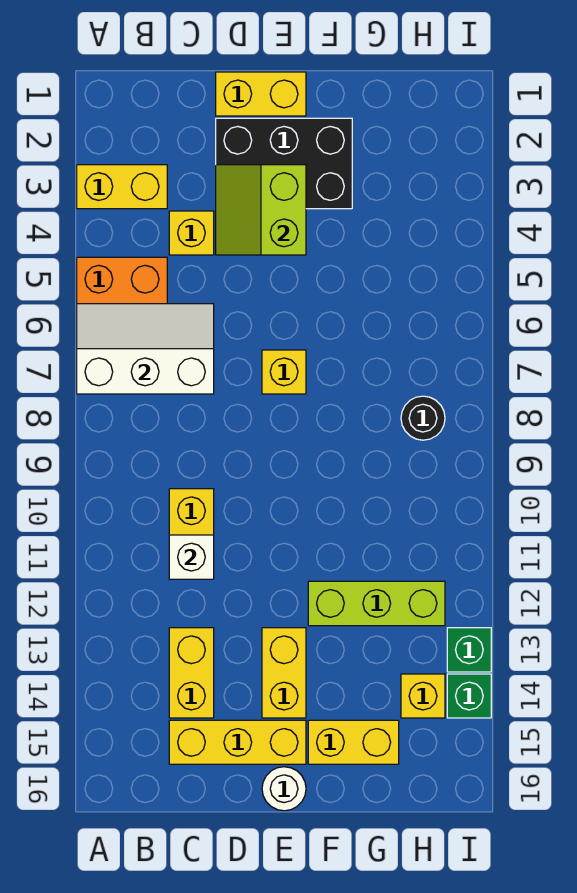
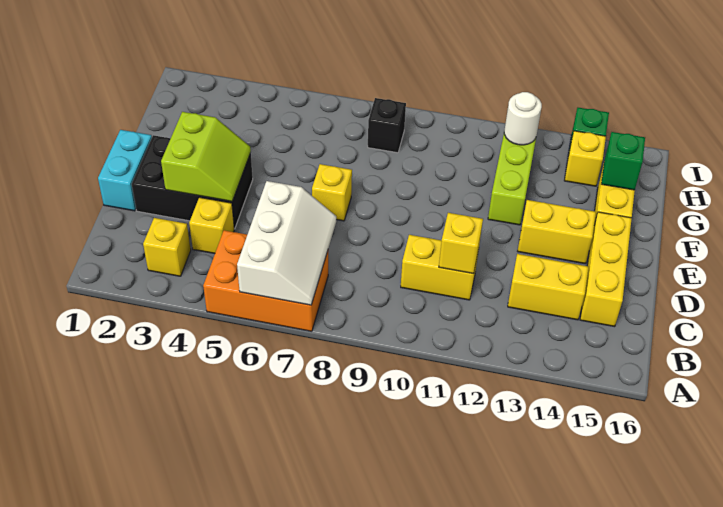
yellow 1x2 brick [77,165,167,209] -> yellow 1x1 brick [143,218,191,276]
white 2x3 slope [77,304,214,394] -> white 2x3 slope turned to [237,181,336,305]
white 1x1 brick [169,535,214,579] -> yellow 1x1 brick [439,213,483,274]
yellow 1x2 brick [216,72,306,116] -> cyan 1x2 brick [98,130,152,211]
black 2x3 brick [216,118,352,209] -> black 2x3 brick turned to [132,135,253,229]
lime 2x2 slope [216,165,306,255] -> lime 2x2 slope turned to [161,112,251,201]
white 1x1 round brick [262,767,306,811] -> white 1x1 round brick moved to [504,92,542,145]
black 1x1 round brick [401,396,445,440] -> black 1x1 brick [368,98,406,153]
green 1x1 brick [447,628,491,672] -> green 1x1 brick moved to [601,132,645,190]

